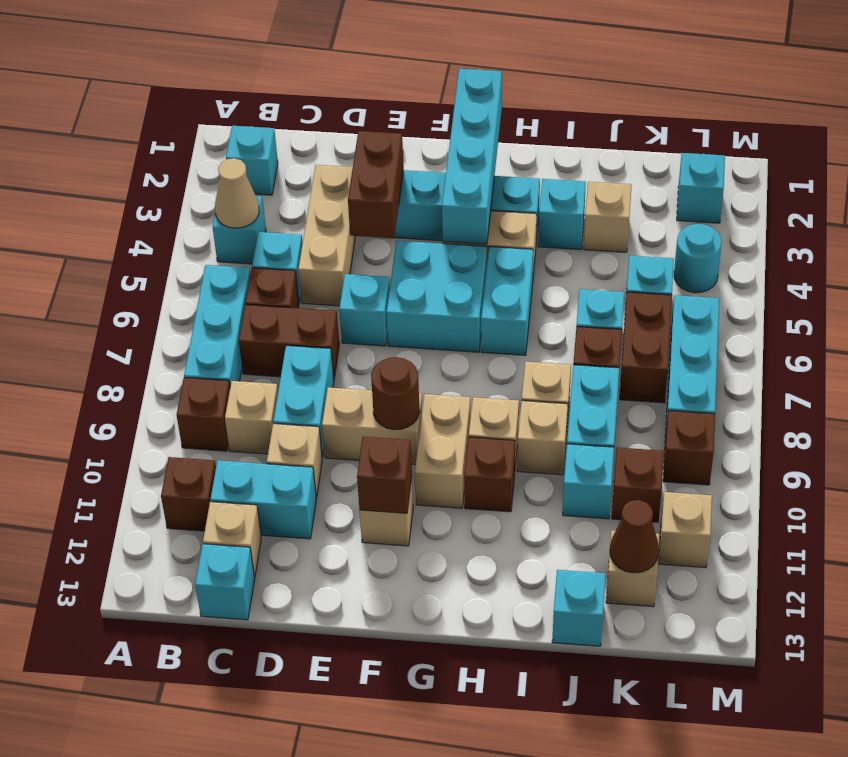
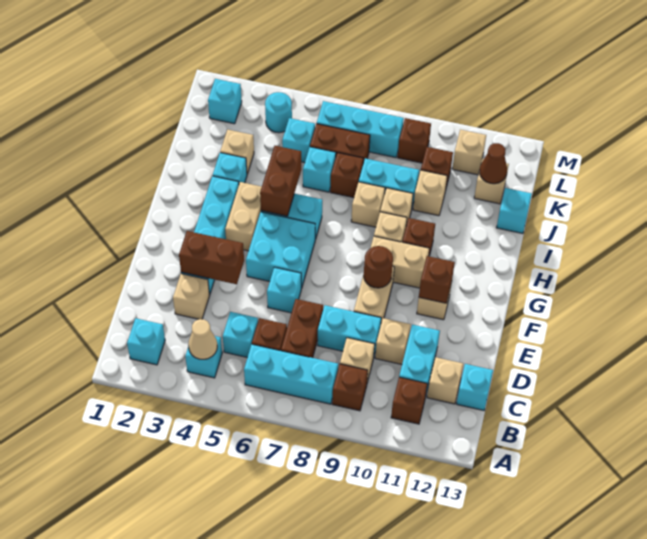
tan 1x3 brick [298,165,356,306] -> tan 1x1 brick [173,274,209,319]
cyan 1x4 brick [442,69,502,244] -> none
none -> brown 1x2 brick [260,146,301,216]
cyan 1x1 brick [563,444,614,519] -> tan 1x1 brick [413,170,447,216]

